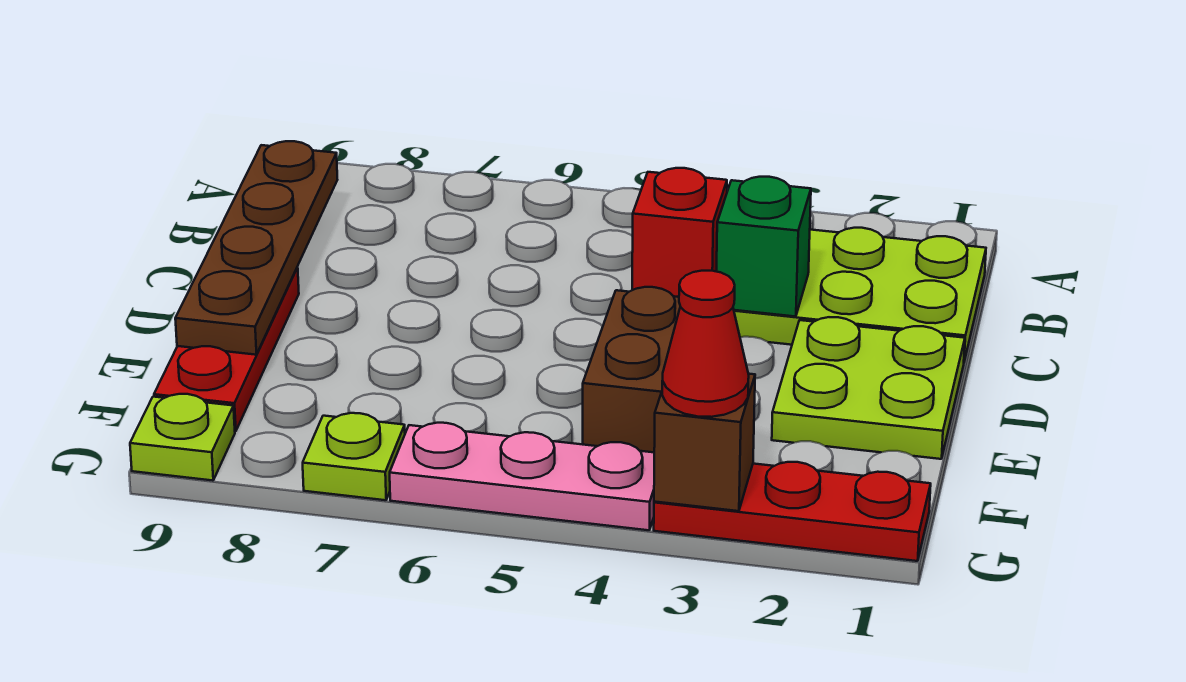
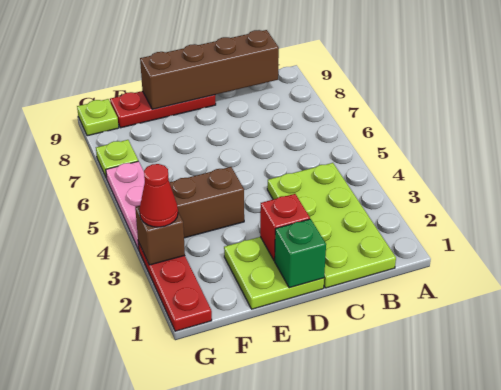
brown 1x4 plate [175,141,337,355] -> brown 1x4 brick [140,30,279,109]
green 1x1 brick [716,177,811,317] -> green 1x1 brick moved to [275,219,326,288]
red 1x1 brick [632,168,727,297] -> red 1x1 brick moved to [260,194,310,261]

